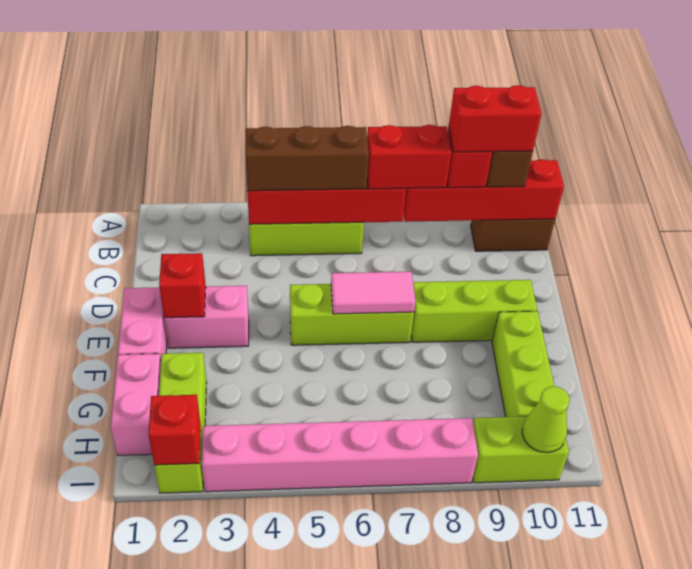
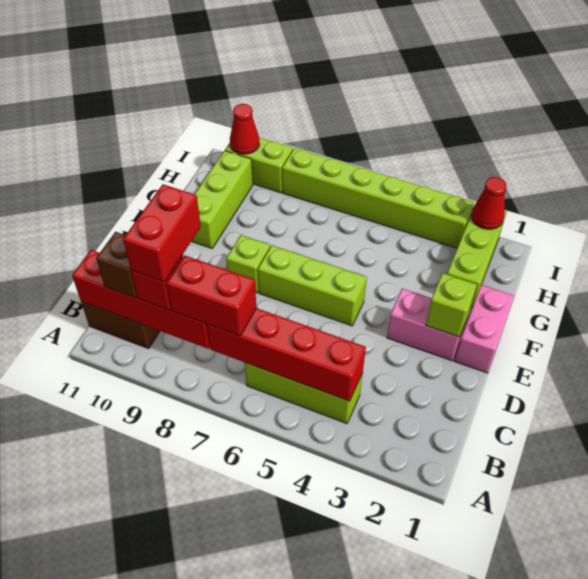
brown 1x3 brick [246,126,369,191] -> none
red 1x2 brick [449,85,542,152] -> red 1x2 brick turned to [123,184,201,282]
red 1x1 brick [159,253,206,318] -> lime 1x1 brick [426,273,477,337]
pink 1x2 tile [331,272,415,314] -> none
lime 1x3 brick [411,280,537,342] -> lime 1x1 brick [226,235,270,293]
pink 1x2 brick [111,354,161,455] -> none
red 1x1 brick [148,395,201,465] -> red 1x1 cone [471,177,506,229]
pink 1x6 brick [202,418,478,492] -> lime 1x6 brick [282,148,474,248]
lime 1x1 cone [522,386,570,453] -> red 1x1 cone [230,104,260,154]

